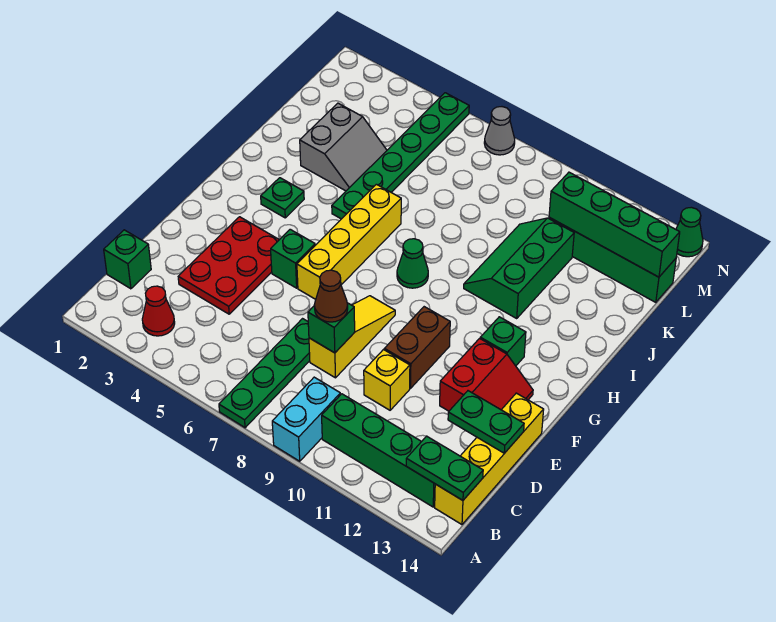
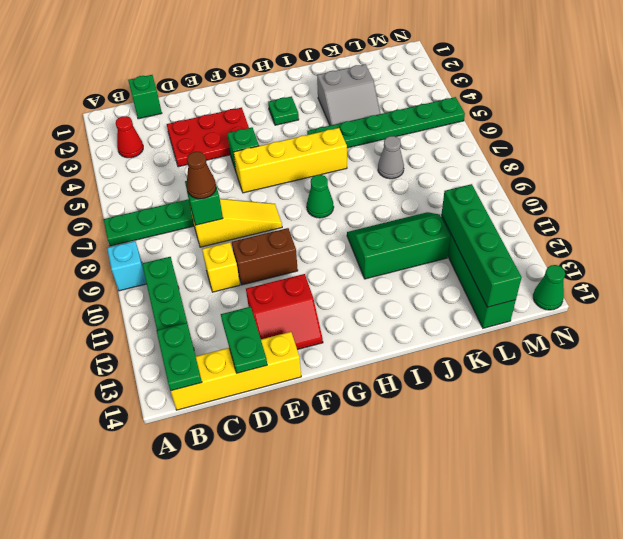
cyan 1x2 brick [272,377,340,461] -> cyan 1x1 brick [107,241,147,291]
green 1x1 brick [480,317,526,366] -> none
grey 1x1 cone [484,107,515,155] -> grey 1x1 cone moved to [378,136,404,179]

